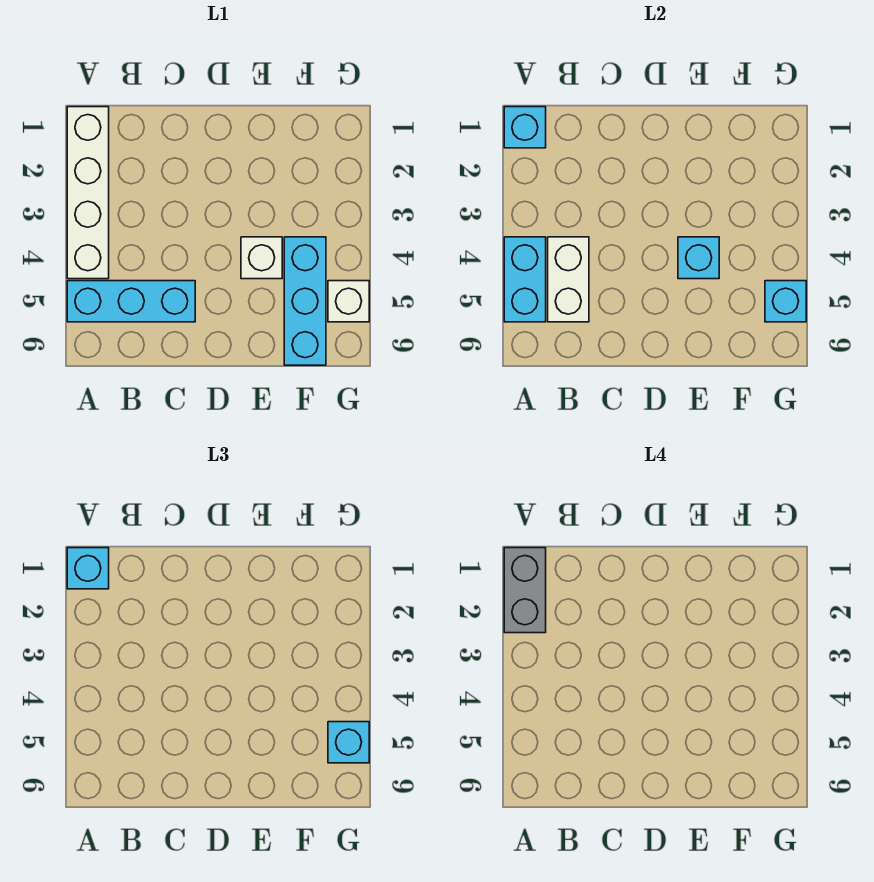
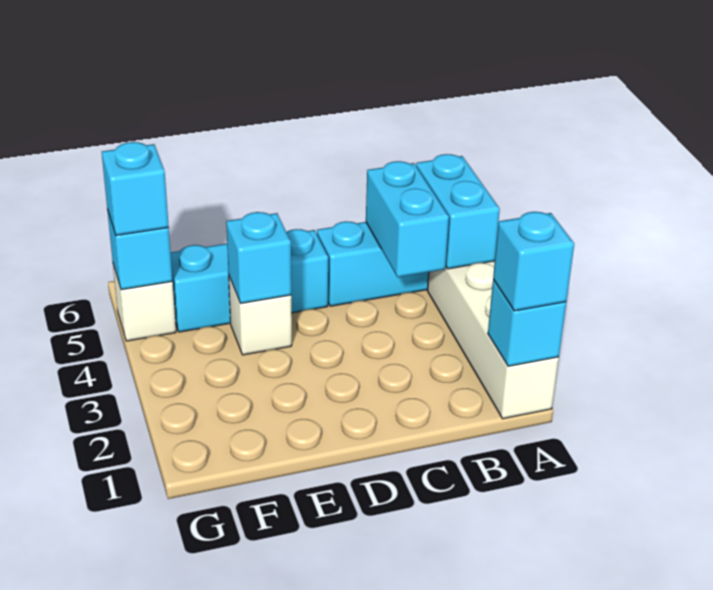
grey 1x2 brick [504,548,546,633] -> none
white 1x2 brick [548,237,589,322] -> cyan 1x2 brick [366,161,449,277]
cyan 1x3 brick [284,237,326,365] -> cyan 1x3 brick turned to [170,229,328,332]

